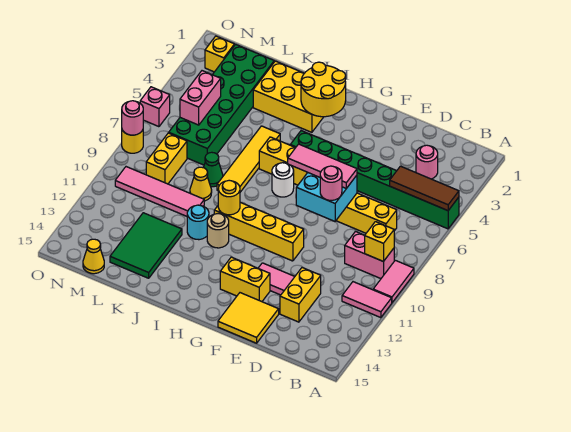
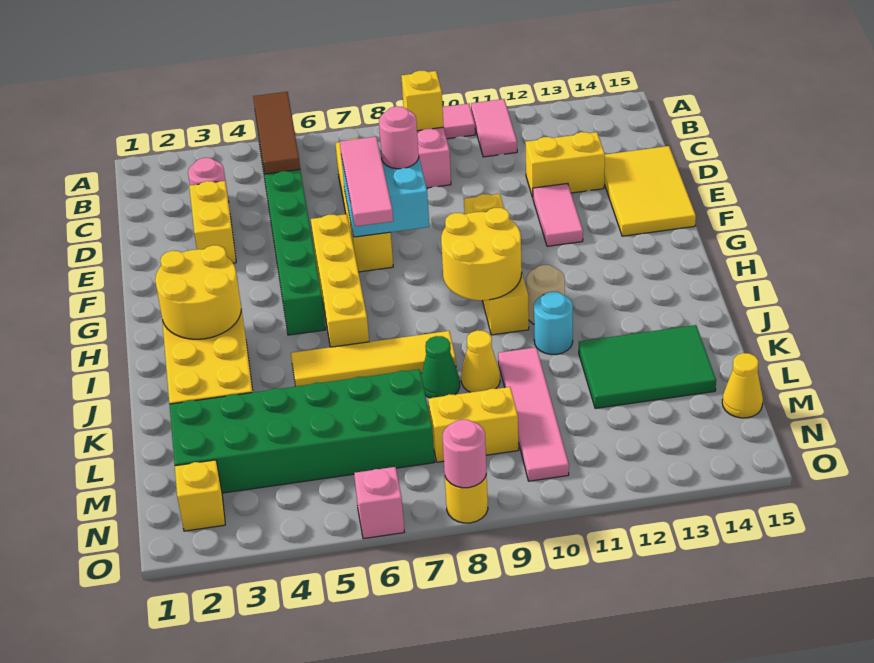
yellow 2x2 tile [218,293,279,343] -> yellow 2x3 tile [604,146,696,236]
yellow 1x2 brick [220,257,270,302] -> yellow 1x2 brick moved to [189,181,236,263]
white 1x1 round brick [272,163,294,197] -> none
yellow 1x1 round brick [218,180,240,215] -> yellow 2x2 round brick [441,208,522,300]
pink 1x2 brick [180,71,221,125] -> none

